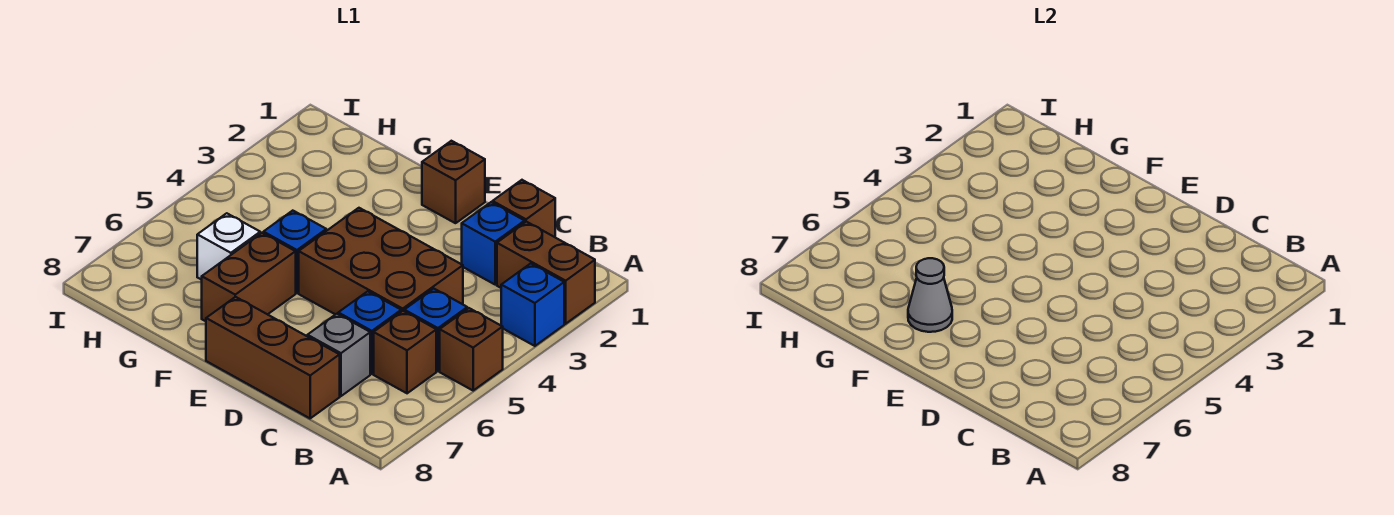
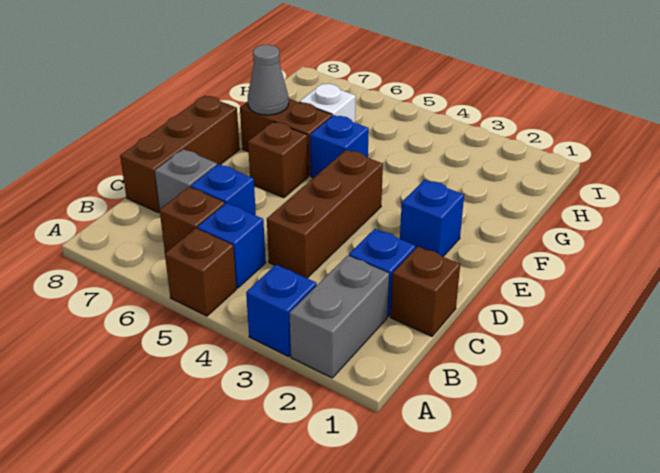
brown 1x2 brick [497,222,595,324] -> grey 1x2 brick [290,255,389,378]
brown 2x3 brick [299,208,463,314] -> brown 1x3 brick [267,150,383,278]
brown 1x1 brick [422,141,485,223] -> brown 1x1 brick moved to [248,122,308,198]
none -> blue 1x1 brick [400,180,464,257]

